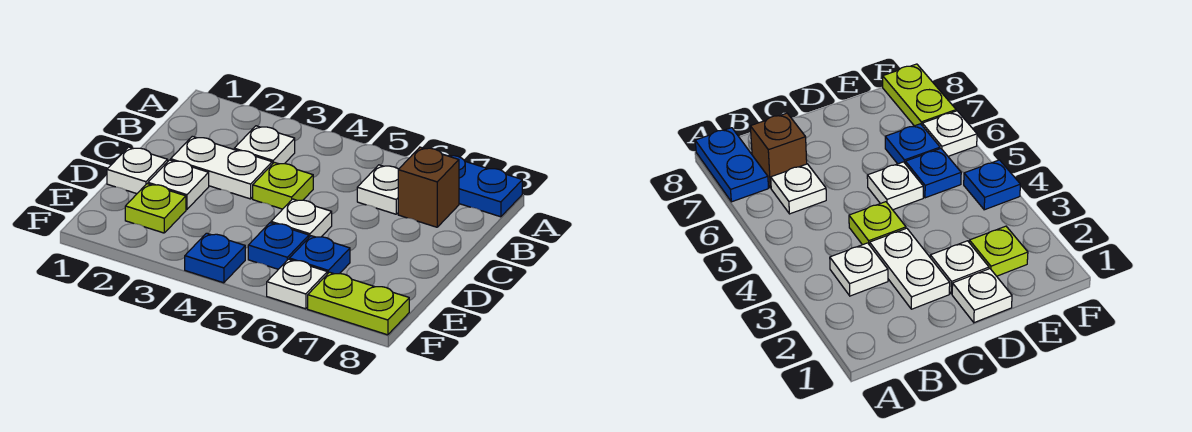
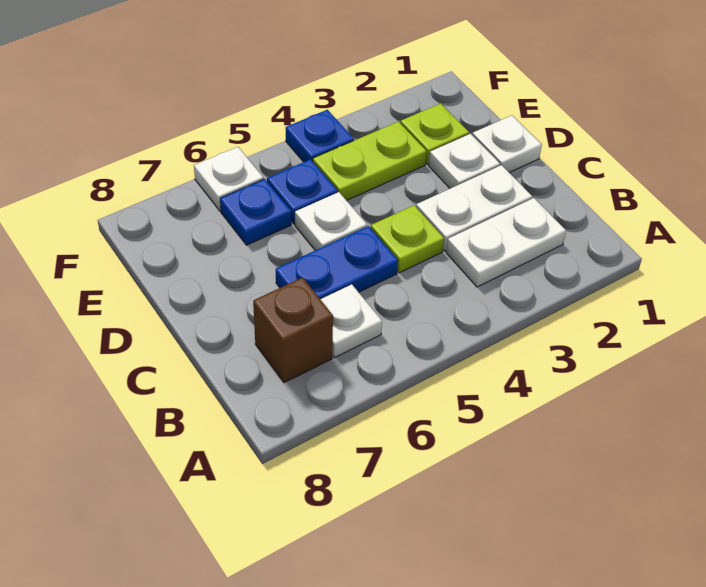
blue 1x2 plate [449,156,522,217] -> blue 1x2 plate moved to [276,226,398,299]
white 1x1 plate [234,126,295,164] -> white 1x2 plate [446,198,566,287]
lime 1x2 plate [308,272,409,335] -> lime 1x2 plate moved to [313,122,426,201]

